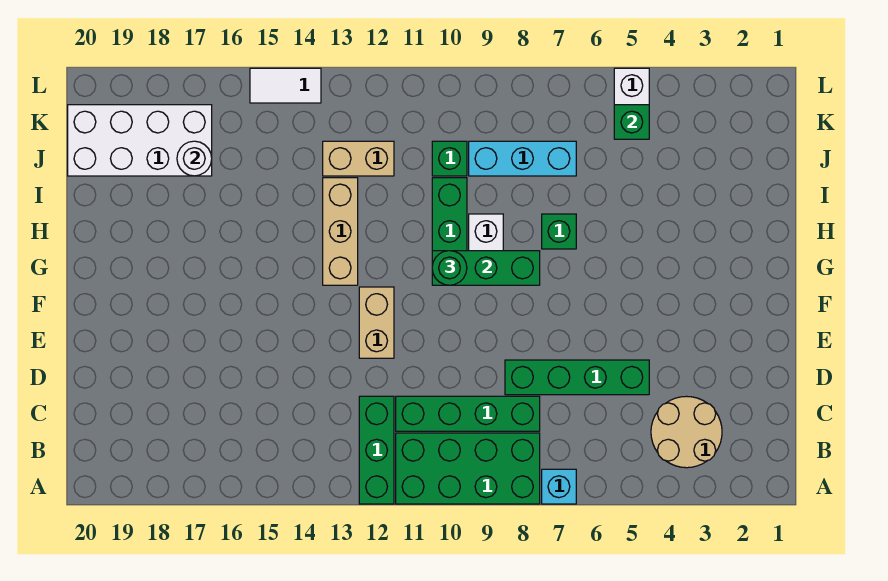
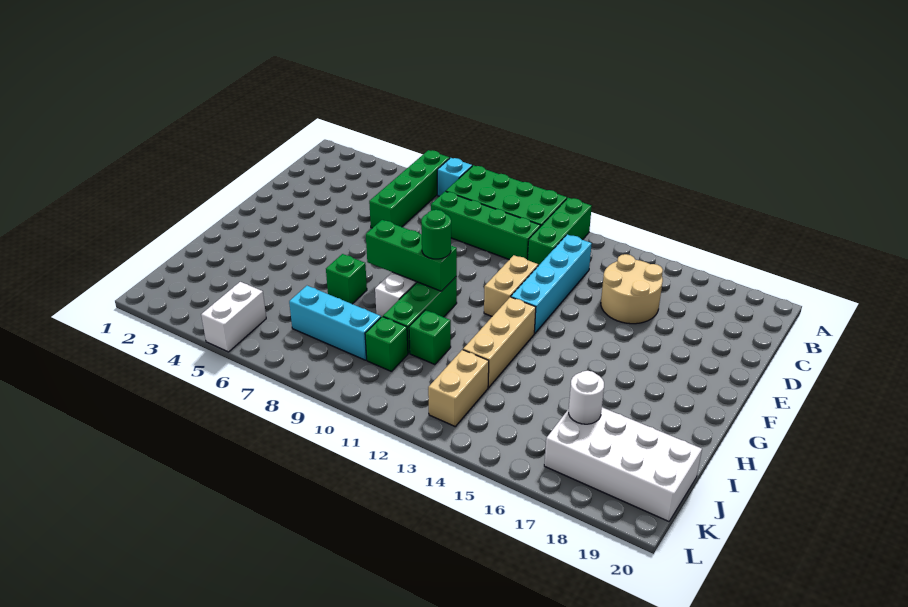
tan 2x2 round brick [651,396,722,468] -> tan 2x2 round brick moved to [601,254,663,324]
none -> cyan 1x4 brick [511,235,592,333]
green 1x4 brick [505,360,649,395] -> green 1x4 brick turned to [369,150,450,228]
tan 1x2 brick [323,141,394,176] -> tan 1x2 brick turned to [428,350,489,426]
green 1x1 brick [614,105,649,139] -> green 1x1 brick moved to [409,310,451,365]
white 1x2 tile [250,68,321,103] -> none

